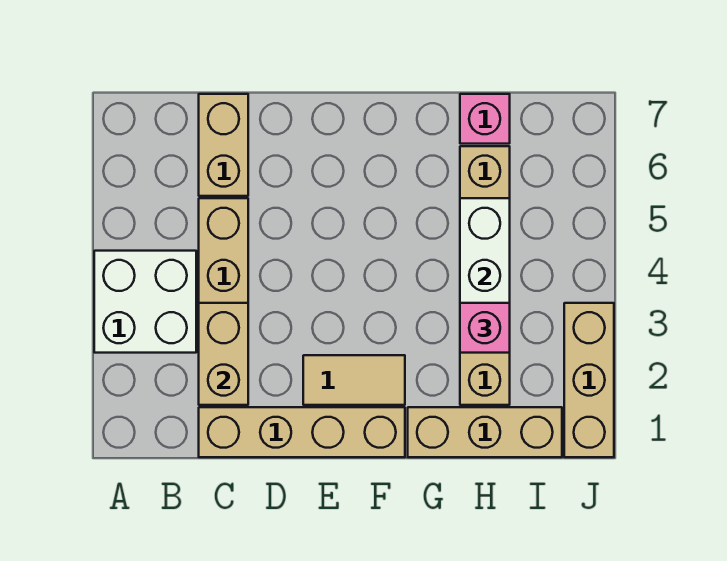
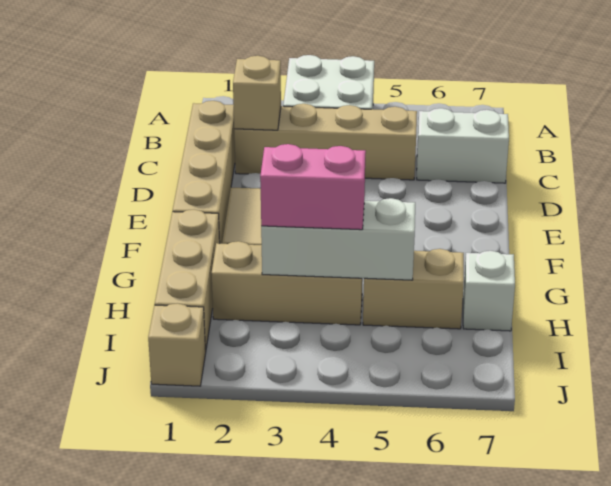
tan 1x2 brick [199,303,248,405] -> tan 1x1 brick [233,56,281,130]
tan 1x2 brick [199,94,248,196] -> white 1x2 brick [417,108,509,183]
pink 1x1 brick [460,303,510,353] -> pink 1x2 brick [260,144,366,230]
pink 1x1 brick [460,94,510,144] -> white 1x1 brick [463,251,515,331]
tan 1x3 brick [564,303,614,457] -> tan 1x1 brick [148,303,206,386]

